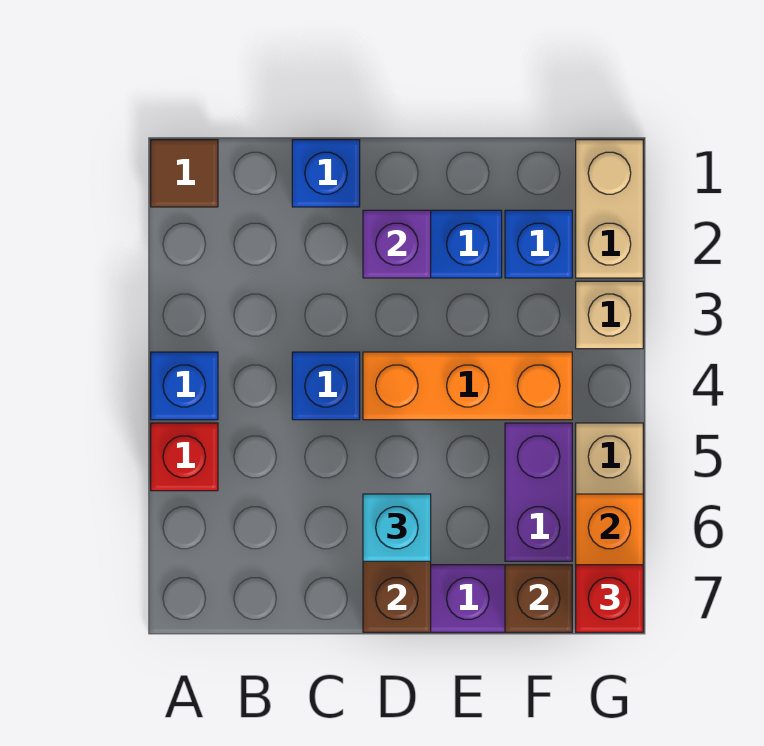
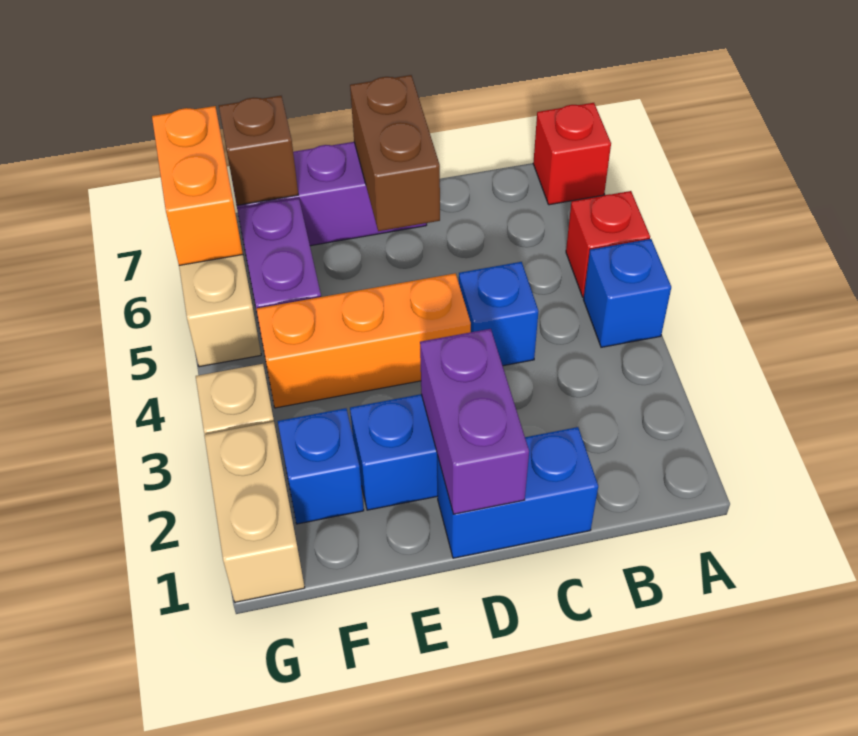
brown 1x1 tile [151,140,218,207] -> none
blue 1x1 brick [292,140,360,207] -> blue 1x2 brick [437,427,598,558]
purple 1x1 brick [363,210,431,278] -> purple 1x2 brick [420,329,529,514]
cyan 1x1 brick [363,494,431,561] -> none
red 1x1 brick [576,565,643,632] -> red 1x1 brick moved to [533,103,611,205]

